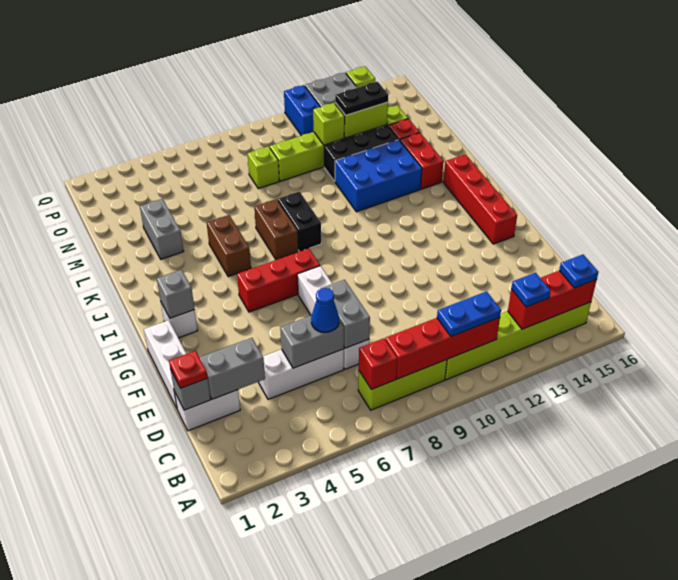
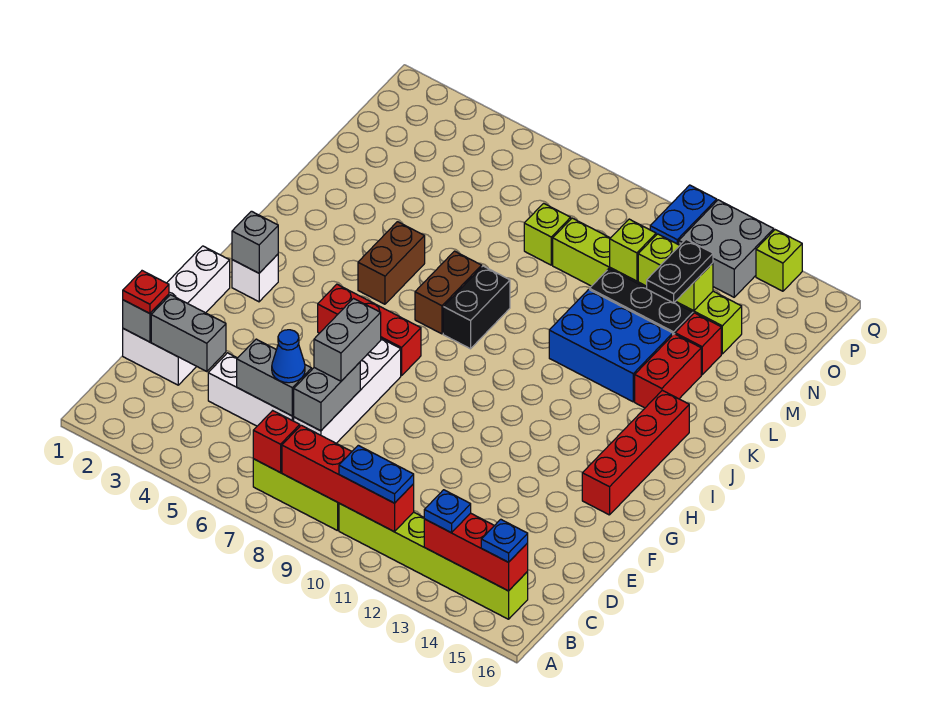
grey 1x2 brick [140,199,184,259] -> grey 1x2 brick moved to [314,299,381,381]
black 1x2 plate [335,82,388,115] -> black 1x2 plate turned to [646,239,713,303]

